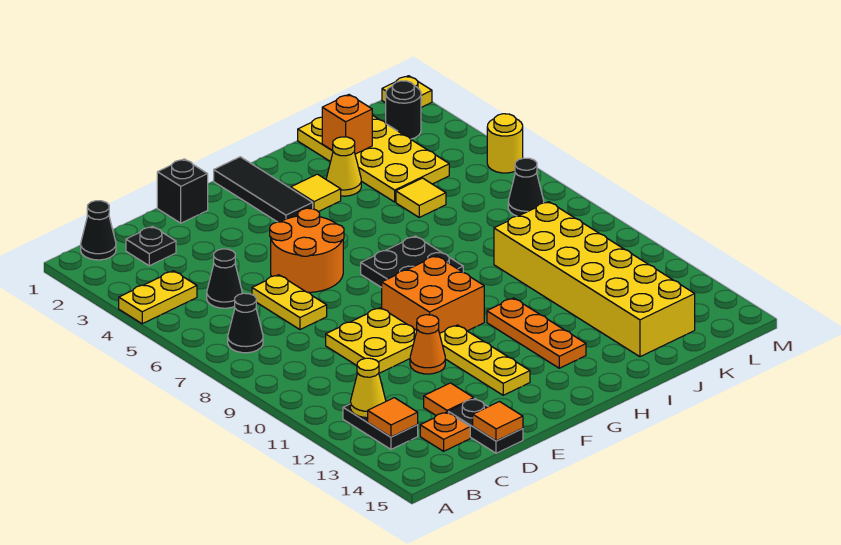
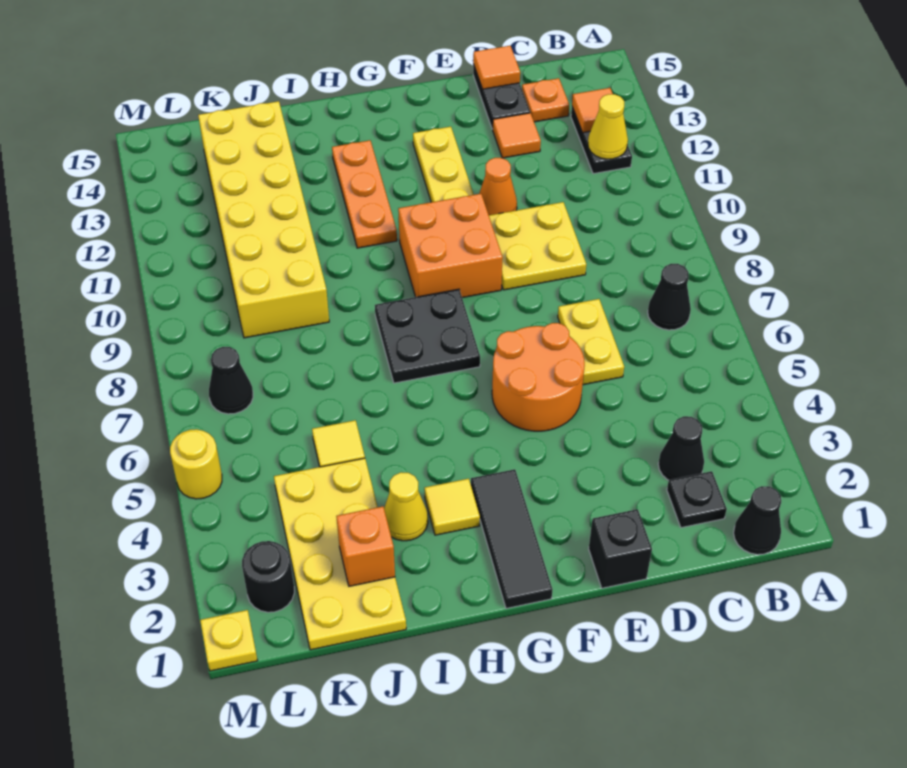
yellow 1x2 plate [119,271,197,324] -> none
black 1x1 cone [207,249,242,308] -> black 1x1 cone moved to [658,416,704,480]

